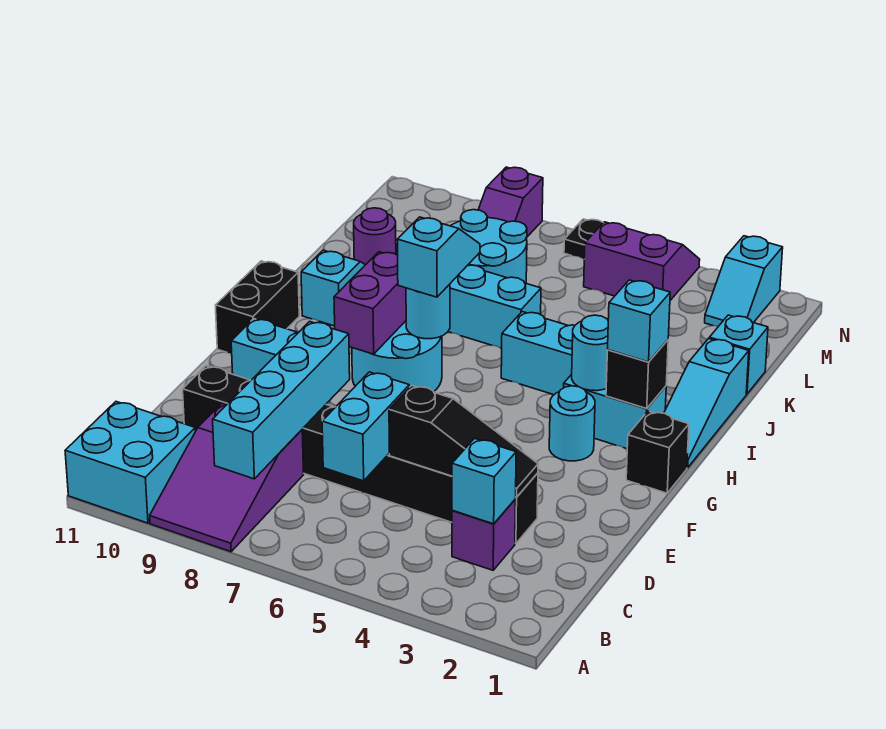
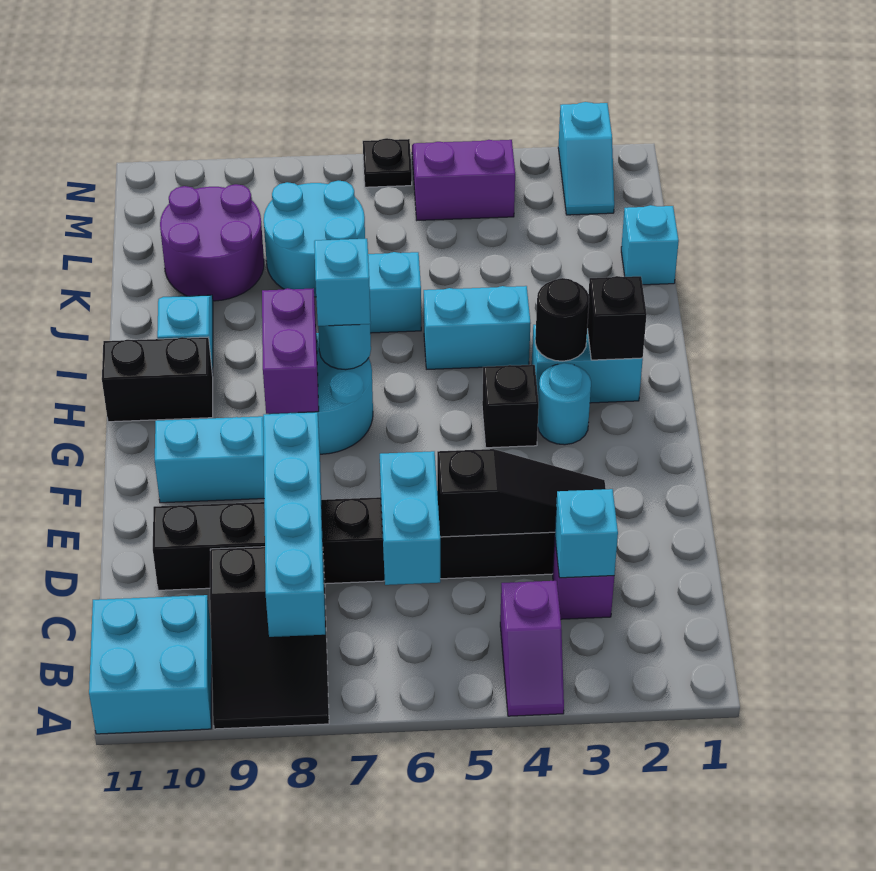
purple 2x3 slope [150,403,304,552] -> black 2x3 slope [210,547,329,729]
black 1x1 brick [626,411,689,493] -> black 1x1 brick moved to [482,365,539,448]
black 1x2 brick [215,261,299,354] -> black 1x2 brick turned to [102,337,213,422]
cyan 1x3 slope [664,338,749,468] -> none
cyan 1x1 brick [608,280,670,362] -> none
cyan 1x1 round brick [572,315,608,391] -> black 1x1 round brick [535,278,589,361]
purple 1x1 round brick [354,208,396,265] -> purple 2x2 round brick [160,184,264,301]
purple 1x2 slope [478,167,543,237] -> purple 1x2 slope moved to [500,581,564,716]

